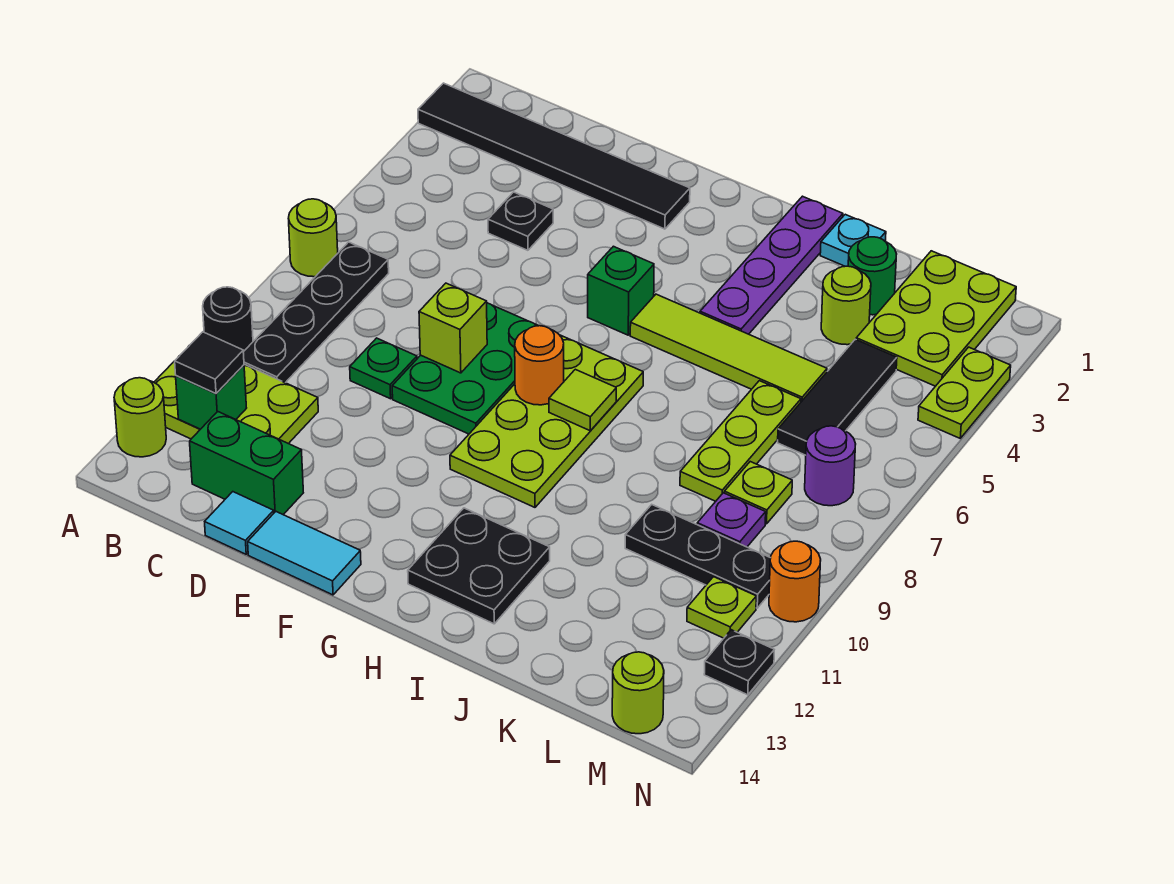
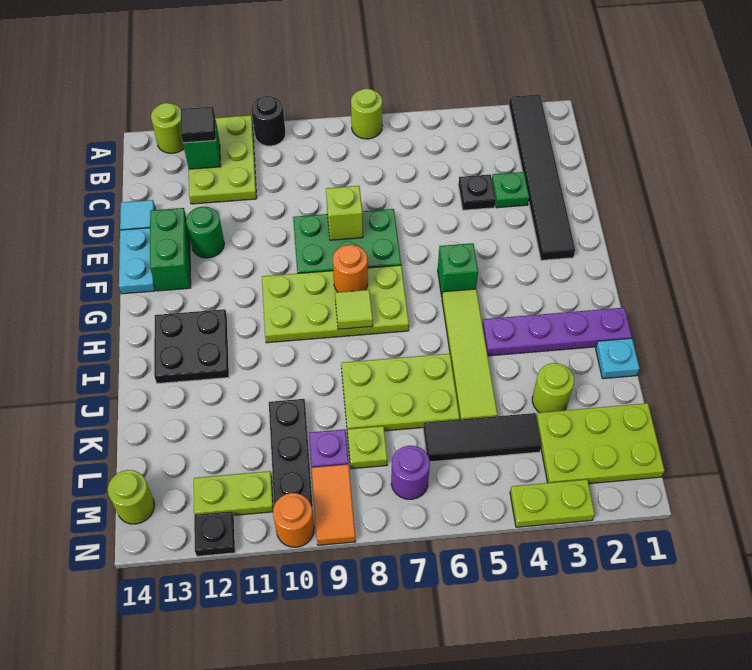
black 1x4 plate [243,242,389,383] -> none
green 1x2 brick [190,412,303,515] -> green 1x2 brick moved to [150,208,191,291]
green 1x1 plate [350,338,417,399] -> green 1x1 plate moved to [492,172,529,208]
cyan 1x2 tile [248,511,361,595] -> cyan 1x2 plate [119,228,155,294]
green 1x1 round brick [848,237,896,315] -> green 1x1 round brick moved to [186,207,224,258]
lime 1x3 plate [680,381,801,501] -> lime 2x3 plate [341,354,460,431]
none -> orange 1x2 tile [312,464,356,545]
lime 1x1 plate [687,577,756,638] -> lime 1x2 plate [194,471,273,515]

